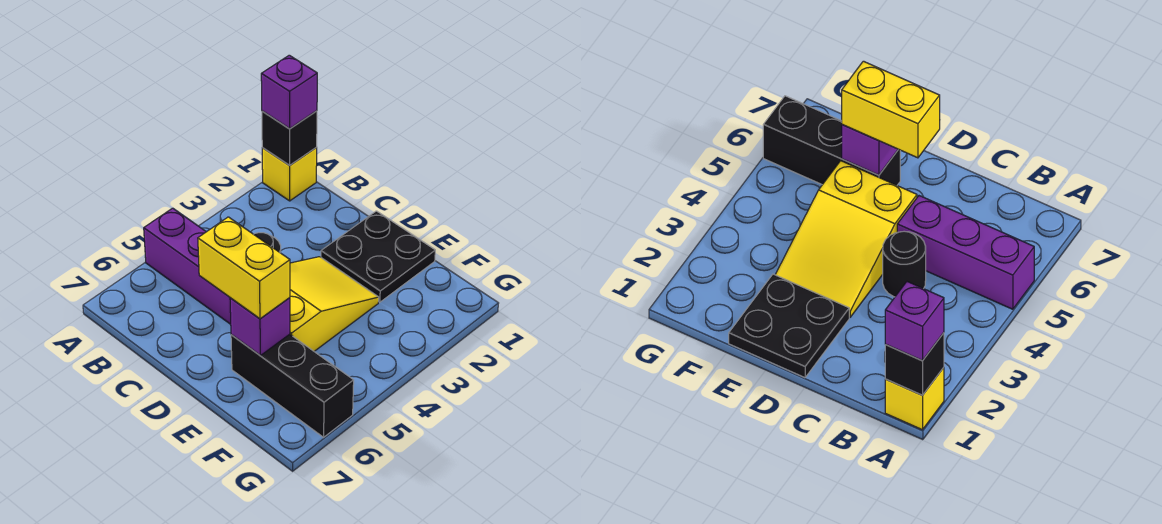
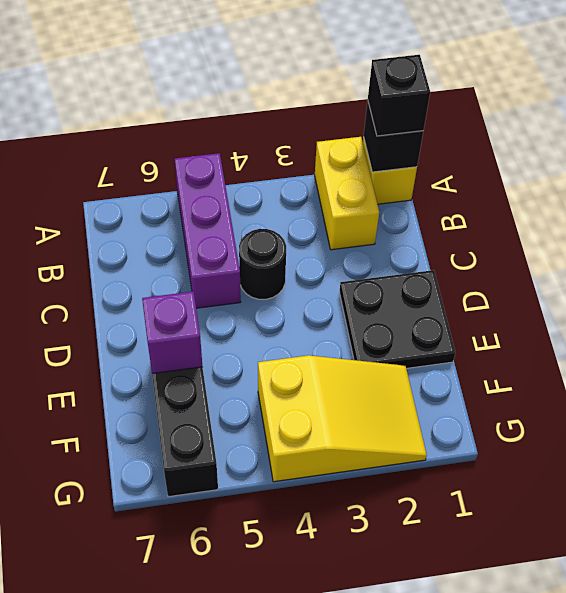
purple 1x1 brick [261,55,317,129] -> black 1x1 brick [368,55,430,136]
yellow 2x3 slope [290,257,379,351] -> yellow 2x3 slope moved to [258,355,427,482]
yellow 1x2 brick [198,217,290,319] -> yellow 1x2 brick moved to [315,137,379,250]

